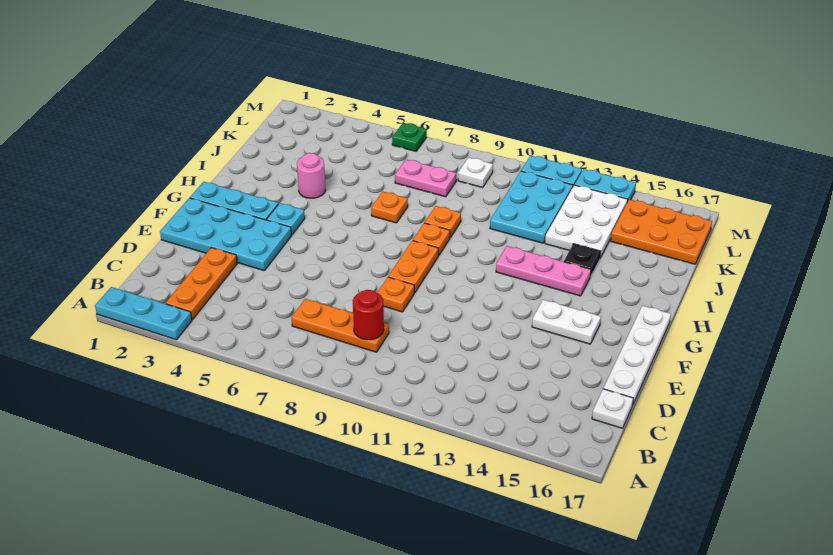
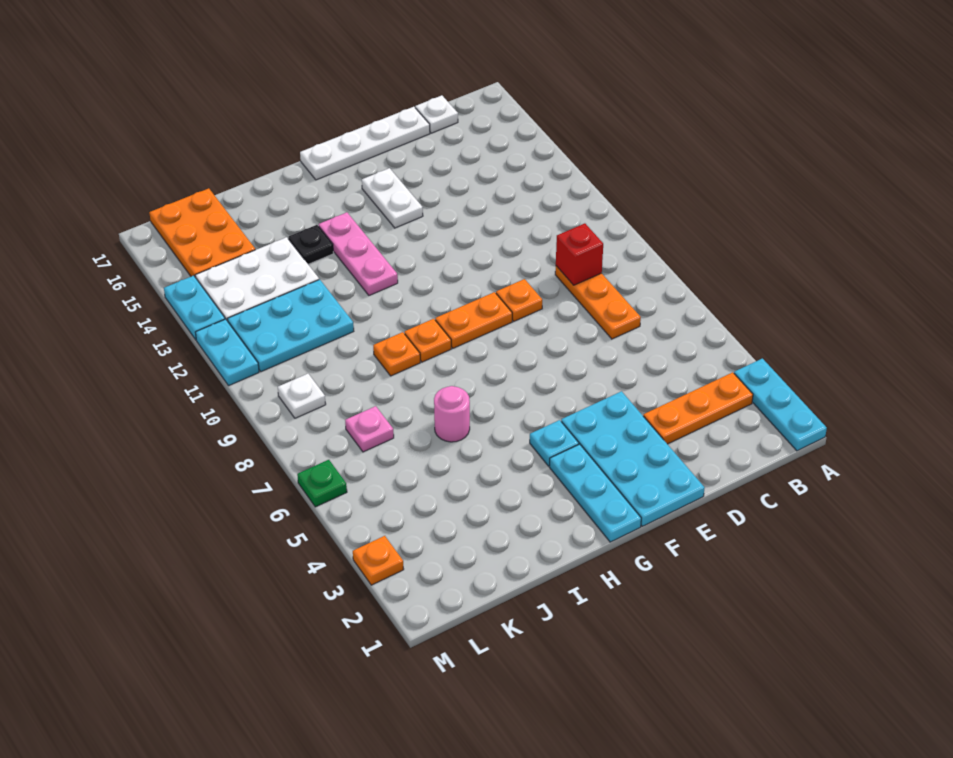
red 1x1 round brick [353,290,384,340] -> red 1x1 brick [556,223,603,285]
pink 1x1 round brick [297,153,326,198] -> pink 1x1 round brick moved to [434,386,470,442]
orange 1x1 plate [371,192,408,223] -> orange 1x1 plate moved to [353,536,404,585]
pink 1x2 plate [395,160,456,197] -> pink 1x1 plate [345,406,394,452]

